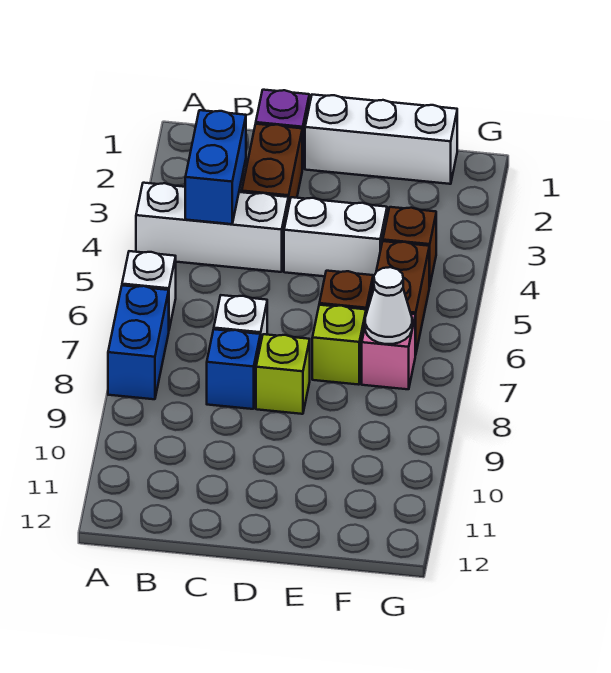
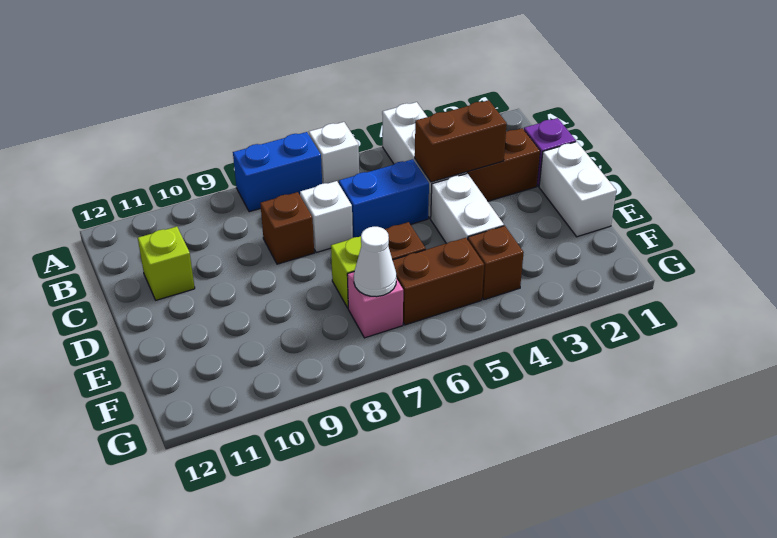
blue 1x2 brick [185,110,246,224] -> blue 1x2 brick moved to [339,159,429,238]
none -> brown 1x2 brick [415,100,507,182]
blue 1x1 brick [207,329,260,409] -> brown 1x1 brick [260,192,314,264]
white 1x3 brick [305,95,457,184] -> white 1x2 brick [539,142,616,237]
lime 1x1 brick [256,334,310,414] -> lime 1x1 brick moved to [138,227,195,300]

